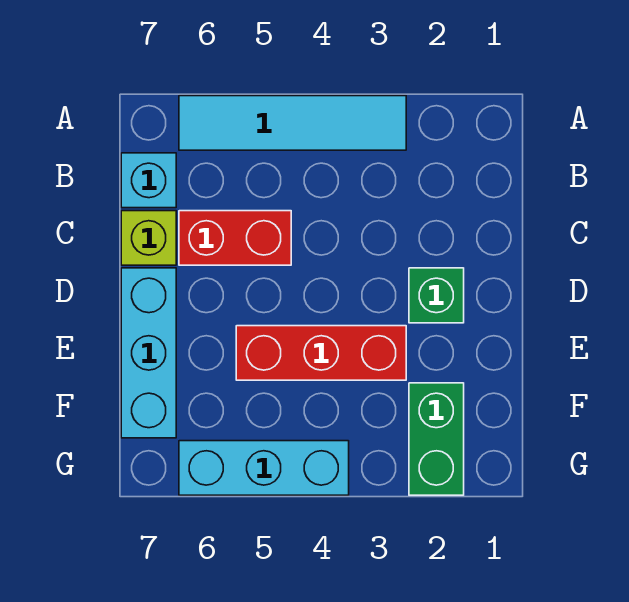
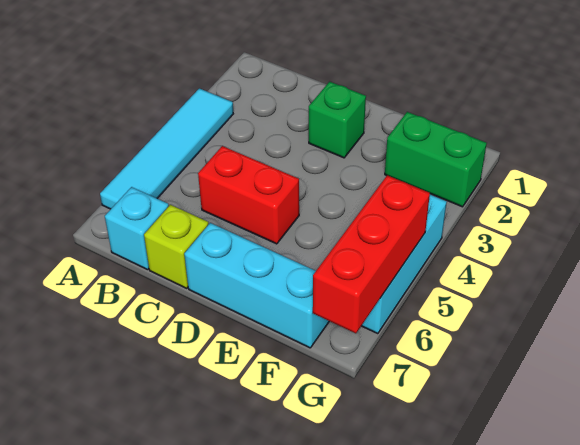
red 1x2 brick [179,211,291,265] -> red 1x2 brick turned to [198,146,299,244]
red 1x3 brick [236,326,406,380] -> red 1x3 brick moved to [313,175,430,333]

